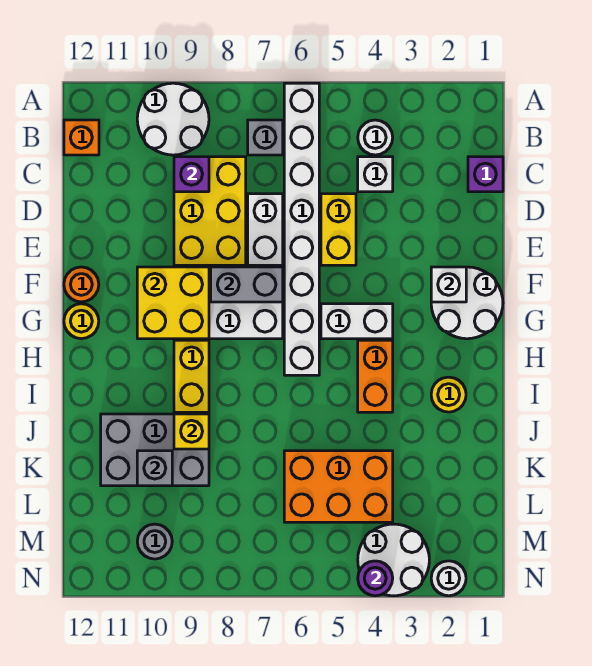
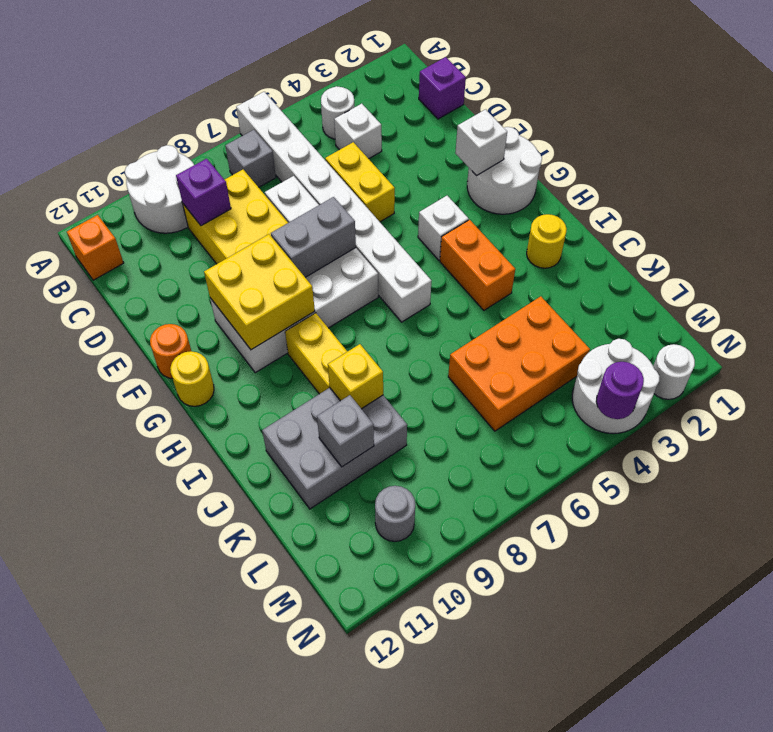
white 1x2 brick [321,304,393,339] -> white 1x1 brick [418,196,469,260]

